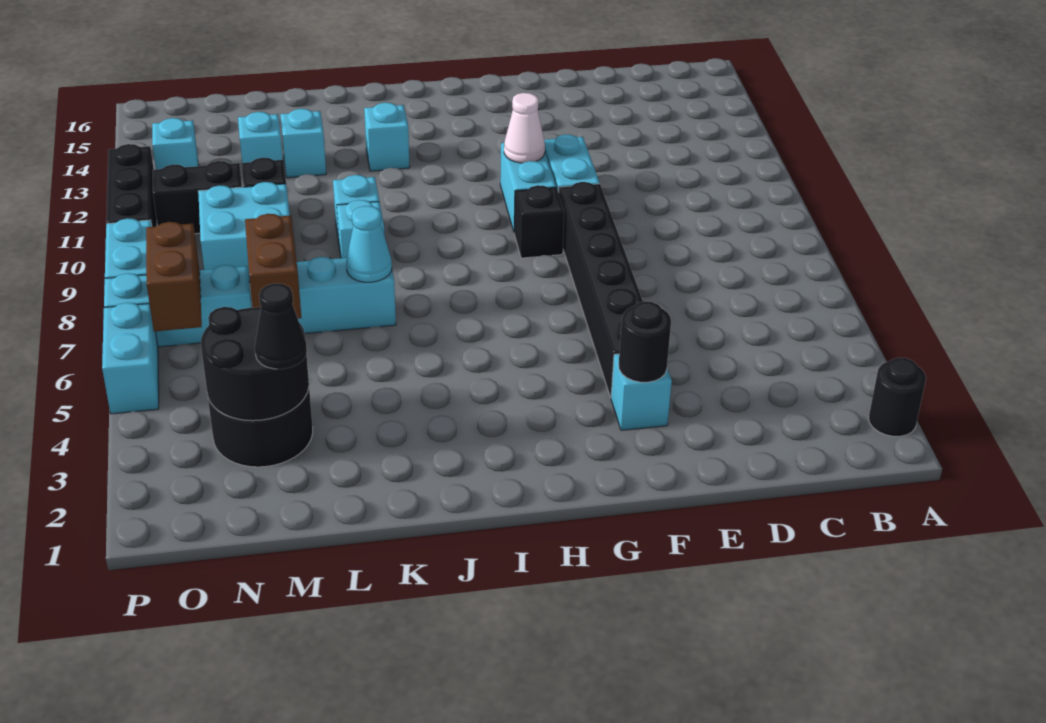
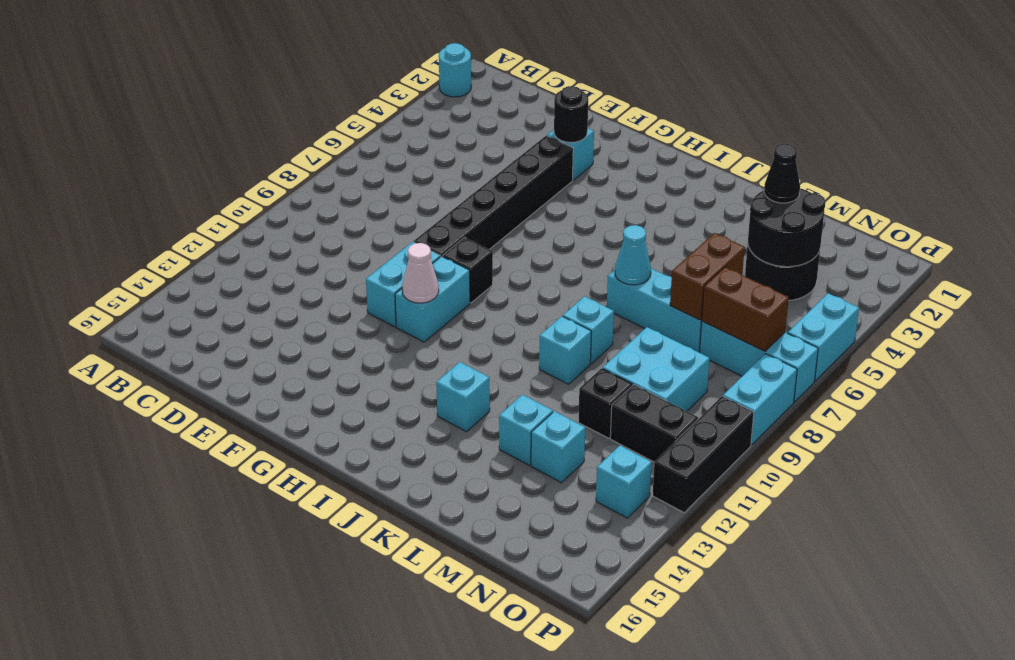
black 1x1 round brick [869,358,926,436] -> cyan 1x1 round brick [439,43,471,97]
brown 1x2 brick [146,222,202,331] -> brown 1x2 brick turned to [702,267,789,351]

